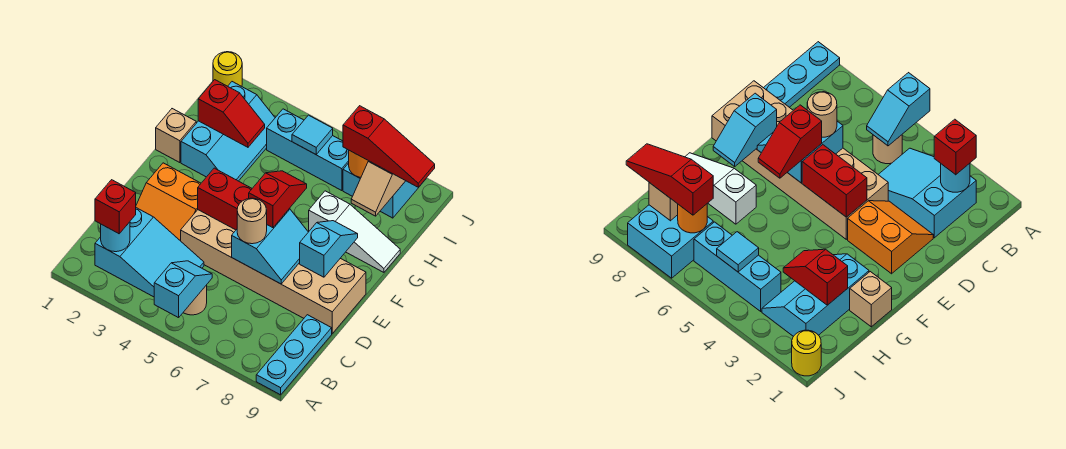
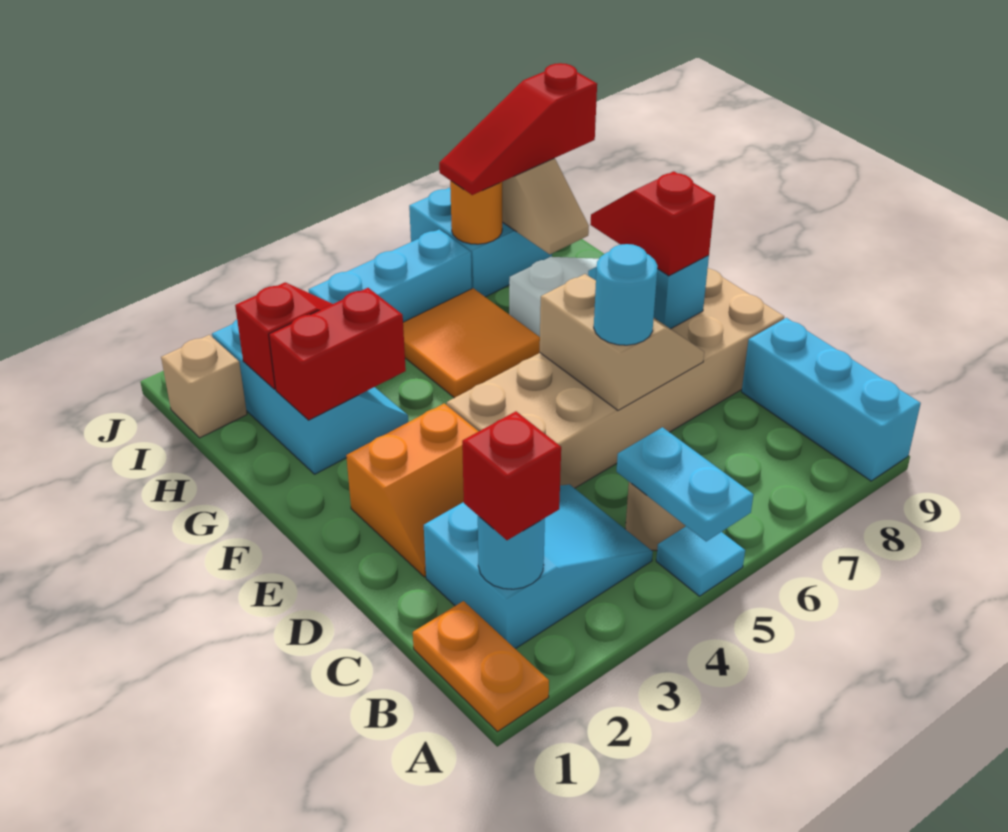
none -> orange 1x2 plate [413,601,549,732]
cyan 1x2 slope [154,261,212,318] -> cyan 1x2 plate [616,427,754,541]
cyan 1x3 plate [256,315,332,395] -> cyan 1x3 brick [742,318,921,481]
cyan 2x2 slope [232,209,308,284] -> tan 2x2 slope [540,274,704,410]
tan 1x1 round brick [237,198,267,244] -> cyan 1x1 round brick [594,244,658,345]
red 1x2 brick [198,168,252,230] -> red 1x2 brick moved to [269,288,406,420]
red 1x2 slope [249,171,307,228] -> red 1x2 slope moved to [590,171,715,276]
tan 1x1 brick [156,109,196,163] -> tan 1x1 brick moved to [161,335,247,438]
none -> orange 2x2 tile [403,288,540,398]
cyan 1x1 tile [292,115,333,154] -> cyan 1x1 tile moved to [656,526,745,596]
red 1x3 slope [343,106,435,187] -> red 1x3 slope turned to [439,63,597,195]
yellow 1x1 round brick [213,52,242,86] -> none

